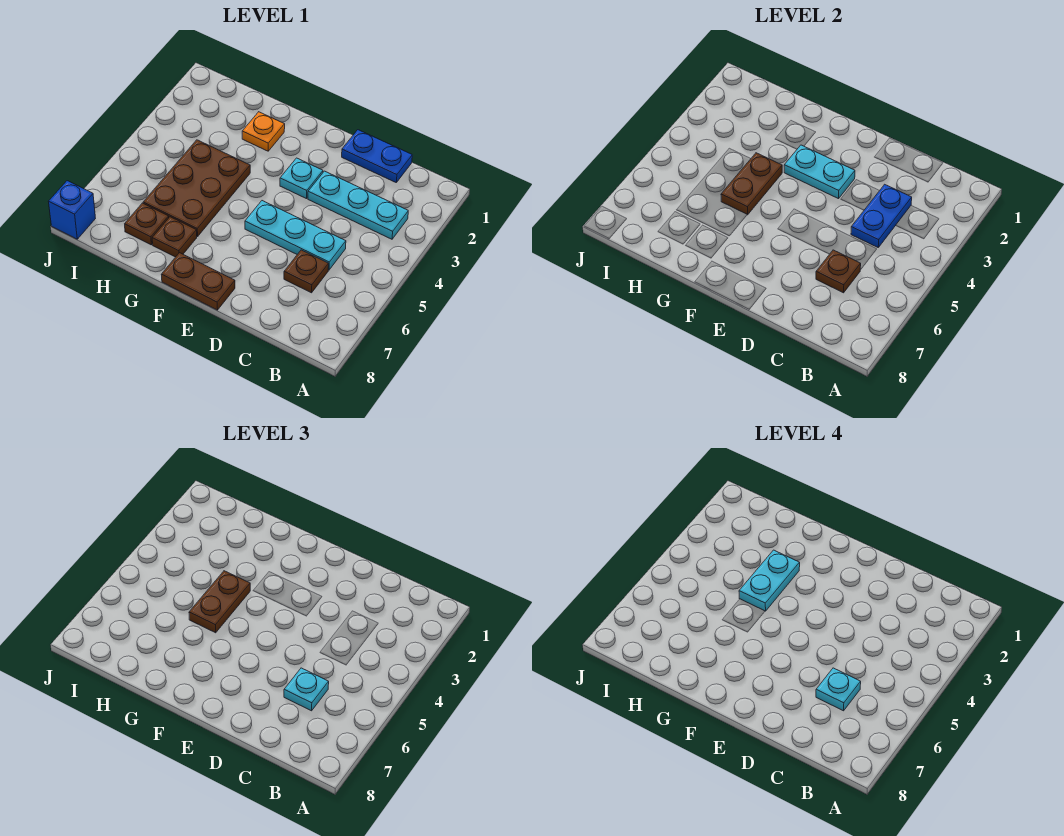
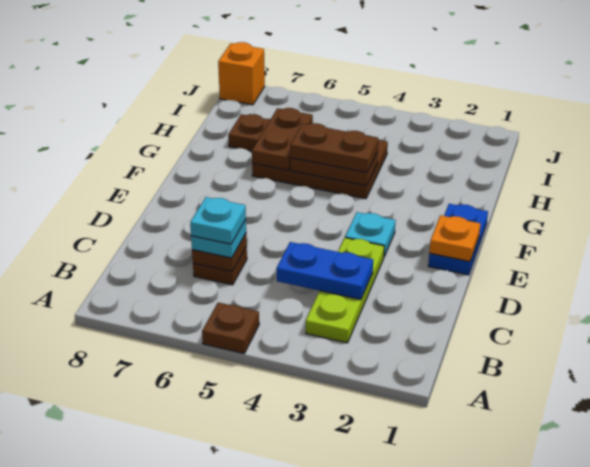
cyan 1x3 plate [308,171,408,239] -> lime 1x3 plate [306,238,384,343]
blue 1x2 plate [342,130,412,182] -> blue 1x2 plate moved to [428,204,488,275]
cyan 1x3 plate [245,201,346,270] -> none
cyan 1x2 plate [784,145,855,199] -> none
brown 1x2 plate [161,253,235,310] -> brown 1x2 plate moved to [252,108,313,170]
orange 1x1 plate [242,112,285,151] -> orange 1x1 plate moved to [429,215,481,262]
cyan 1x2 plate [739,550,800,611] -> none
brown 1x1 plate [152,217,197,257] -> brown 1x1 plate moved to [202,303,259,354]
blue 1x1 brick [49,181,96,239] -> orange 1x1 brick [218,42,265,105]

